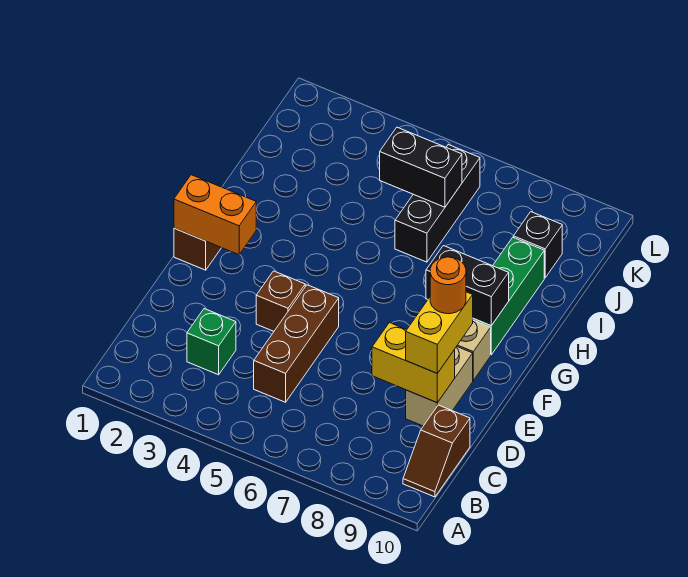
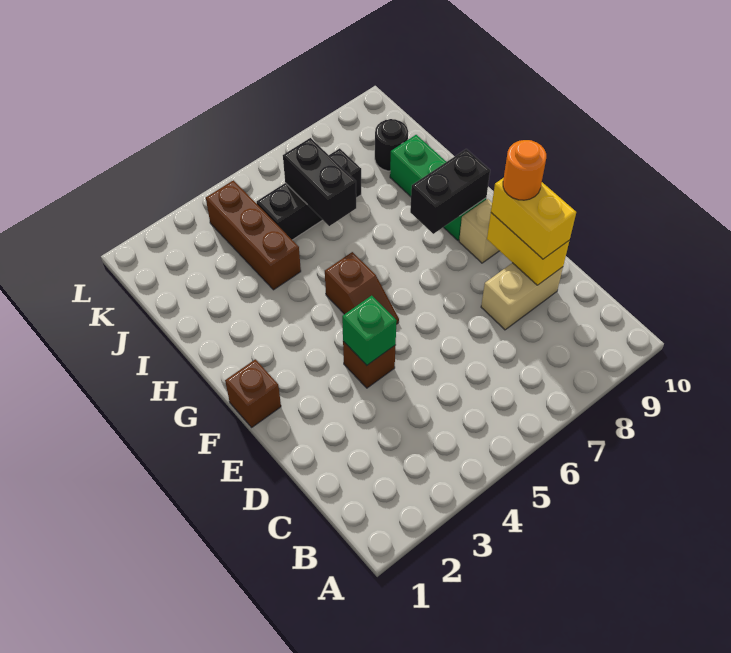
brown 1x2 slope [403,405,470,497] -> brown 1x2 slope moved to [325,252,399,324]
green 1x1 brick [187,309,236,375] -> green 1x1 brick moved to [342,296,397,365]
brown 1x3 brick [254,285,339,402] -> brown 1x3 brick moved to [206,180,301,290]
yellow 1x2 brick [372,323,455,403] -> yellow 1x2 brick turned to [487,213,569,285]
tan 1x2 brick [406,346,473,426] -> tan 1x2 brick turned to [481,263,563,330]
orange 1x2 brick [174,175,256,255] -> none
black 1x3 brick [395,145,480,262] -> black 1x3 brick turned to [257,148,361,240]
black 1x2 brick [380,127,462,207] -> black 1x2 brick turned to [283,138,356,226]
black 1x1 brick [513,212,562,278] -> black 1x1 round brick [375,119,408,171]

